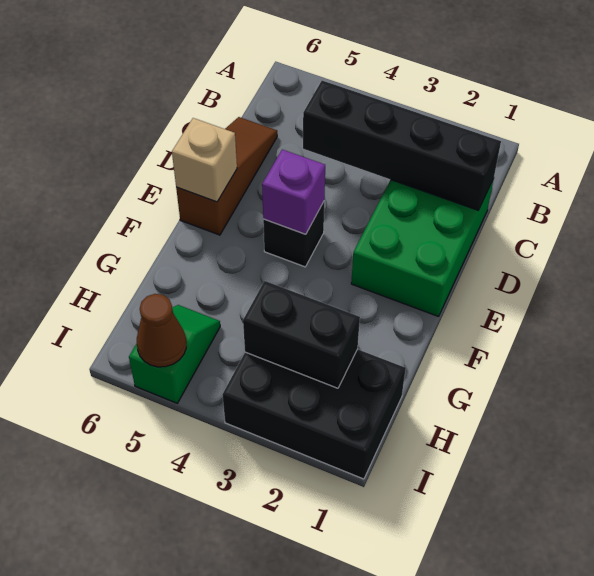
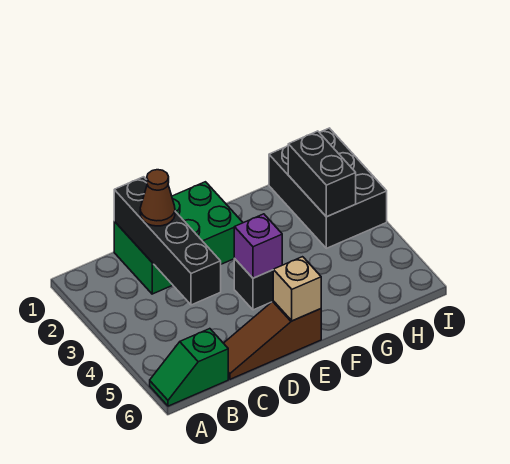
green 1x2 slope [129,305,220,403] -> green 1x2 slope moved to [150,329,228,406]
brown 1x1 cone [137,294,186,367] -> brown 1x1 cone moved to [140,170,175,226]

